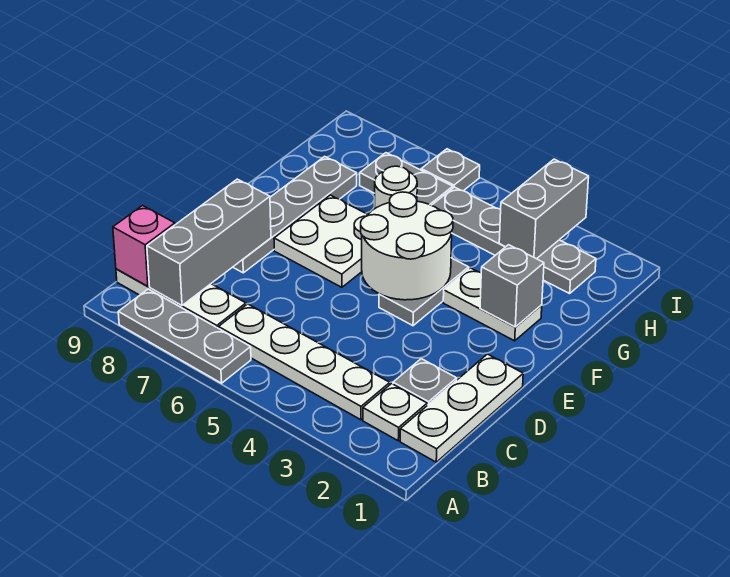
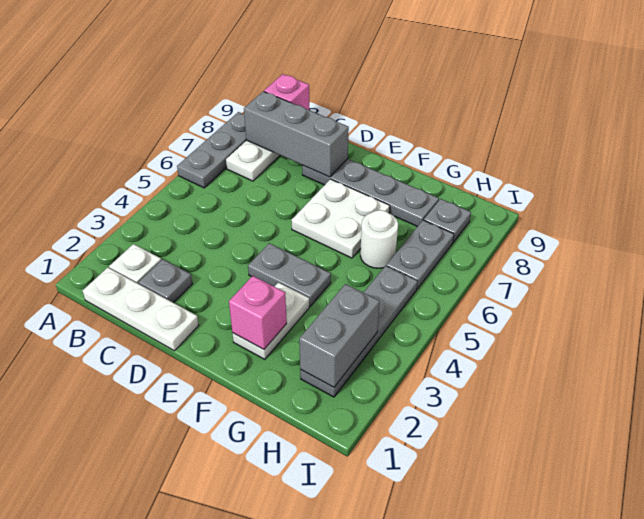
white 1x4 plate [219,304,390,420] -> none
white 2x2 round brick [361,192,453,300] -> none
grey 1x1 brick [480,245,544,327] -> pink 1x1 brick [229,276,287,349]
grey 1x2 brick [499,159,589,259] -> grey 1x2 brick turned to [299,284,380,387]
grey 1x1 plate [421,149,480,191] -> grey 1x1 plate moved to [424,199,471,243]

